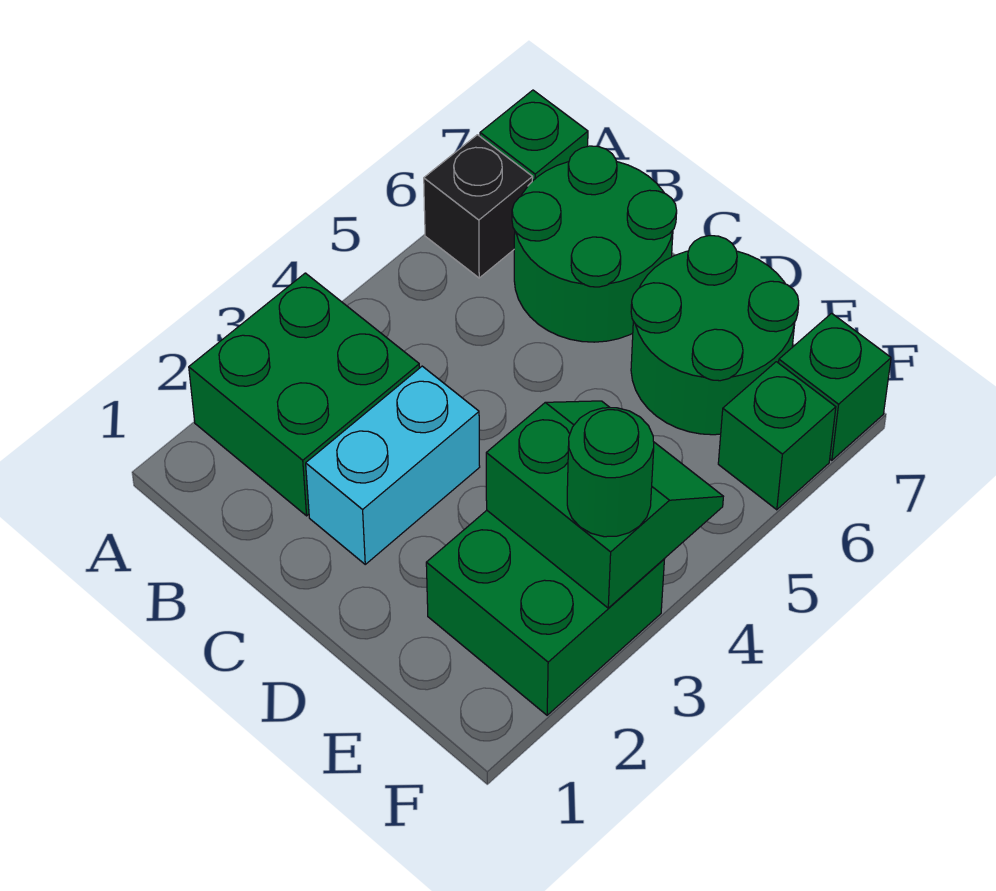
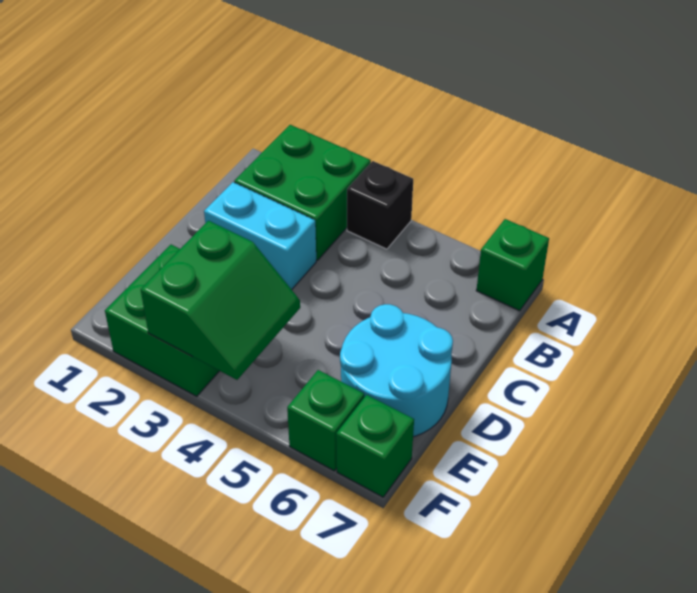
black 1x1 brick [424,135,533,278] -> black 1x1 brick moved to [347,161,413,249]
green 2x2 round brick [512,146,677,342] -> none
green 2x2 round brick [631,236,799,435] -> cyan 2x2 round brick [340,304,453,437]
green 1x1 round brick [567,408,654,537] -> none

